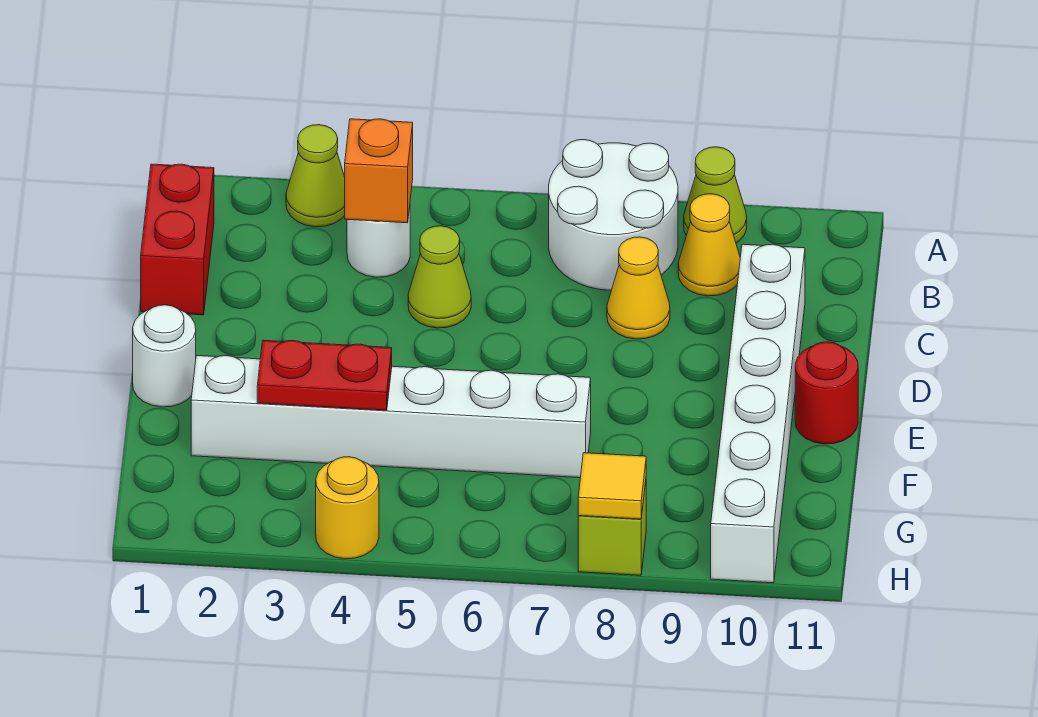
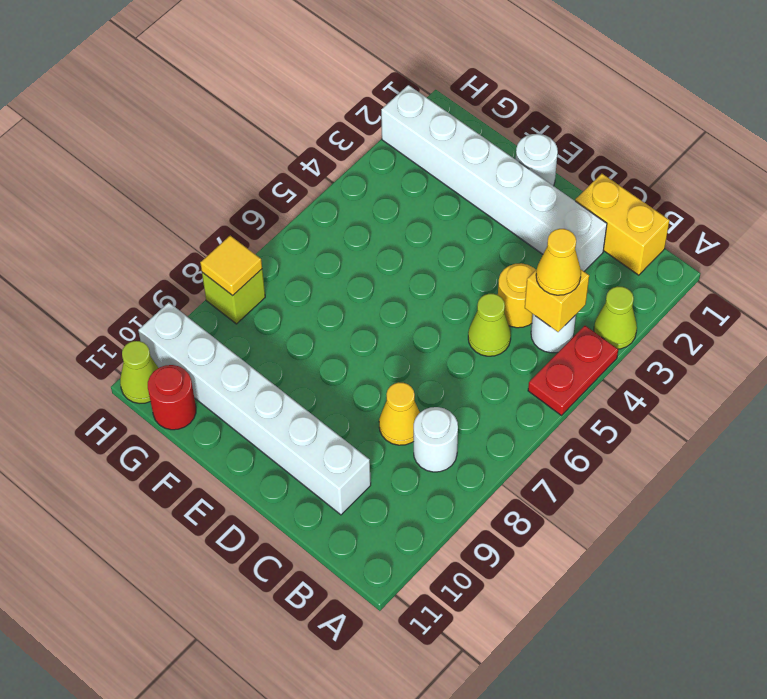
white 2x2 round brick [549,140,678,290] -> white 1x1 round brick [414,407,458,472]
lime 1x1 cone [684,147,747,243] -> lime 1x1 cone moved to [120,341,158,404]
red 1x2 brick [141,164,214,315] -> yellow 1x2 brick [575,174,670,275]
orange 1x1 brick [345,119,413,223] -> yellow 1x1 brick [525,269,589,332]
yellow 1x1 cone [678,194,740,296] -> yellow 1x1 cone moved to [536,229,581,295]
red 1x1 round brick [795,342,858,444] -> red 1x1 round brick moved to [148,365,196,430]
white 1x6 brick [191,356,591,478] -> white 1x6 brick turned to [381,85,607,271]
red 1x2 plate [257,340,392,410] -> red 1x2 plate moved to [528,326,618,416]
yellow 1x1 round brick [316,457,379,559] -> yellow 1x1 round brick moved to [498,263,536,328]

